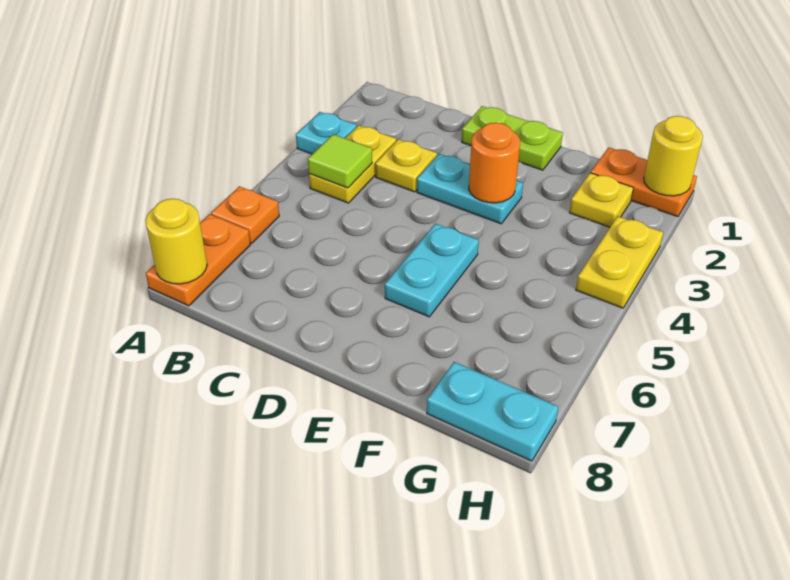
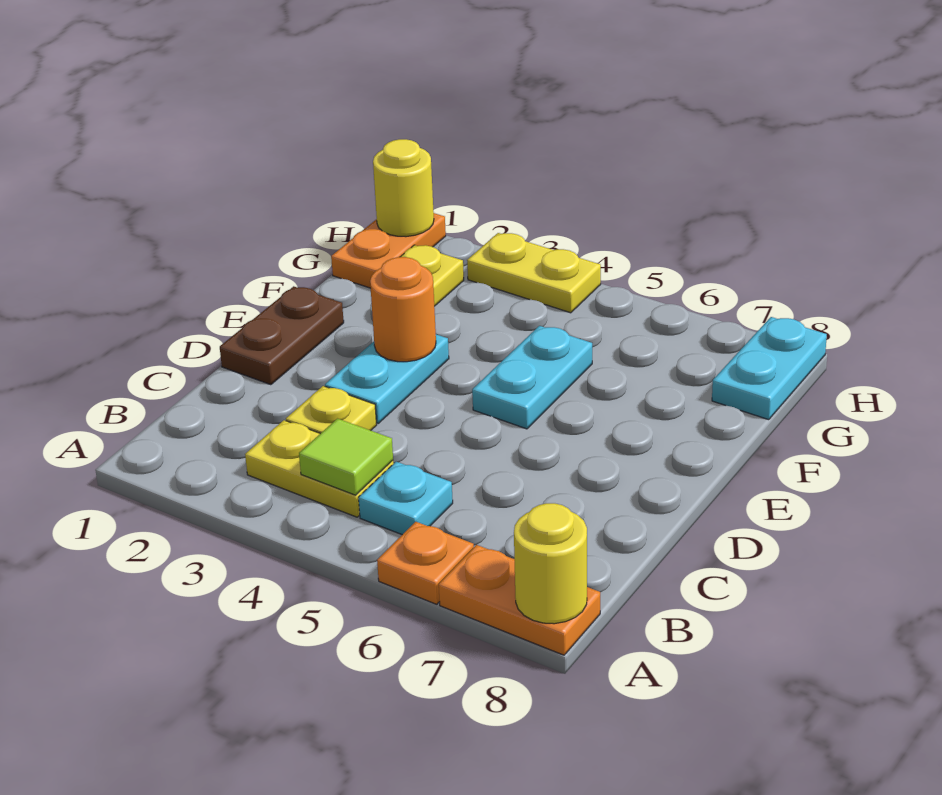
cyan 1x1 plate [296,112,357,154] -> cyan 1x1 plate moved to [359,462,453,535]
lime 1x2 plate [462,106,563,170] -> brown 1x2 plate [220,286,344,385]
cyan 1x2 plate [385,224,479,317] -> cyan 1x2 plate turned to [472,326,592,429]

